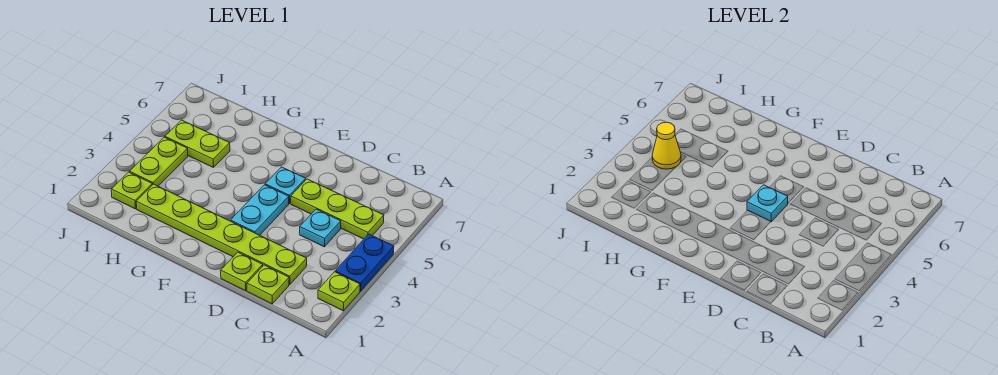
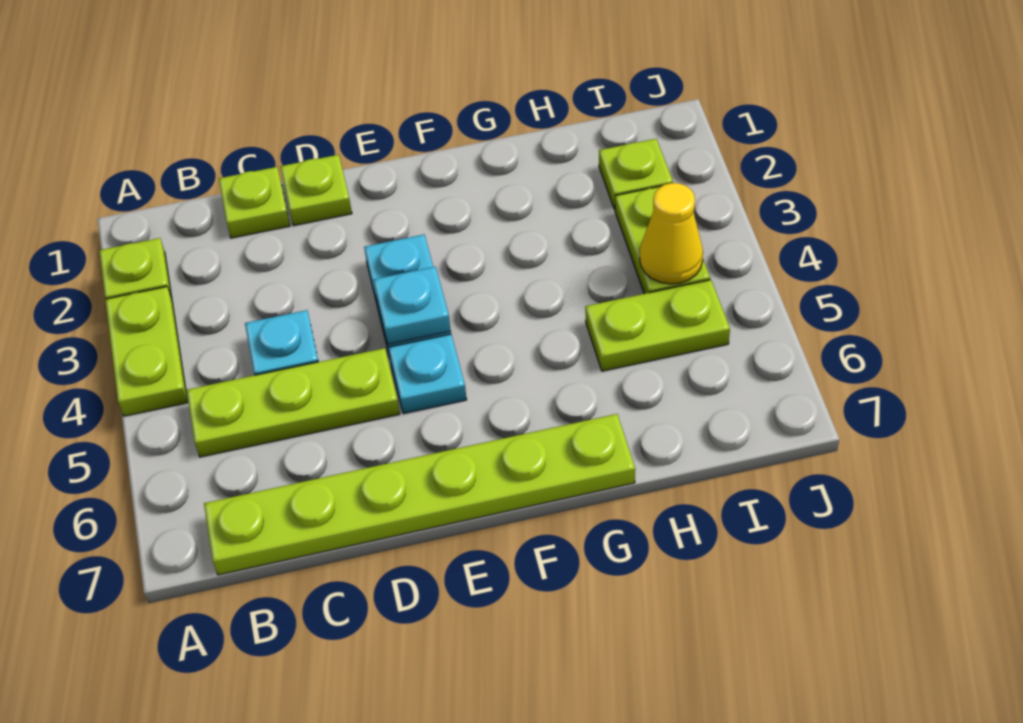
blue 1x2 plate [335,234,394,291] -> lime 1x2 plate [105,287,188,416]
lime 1x6 plate [136,184,307,285] -> lime 1x6 plate moved to [204,414,635,575]

